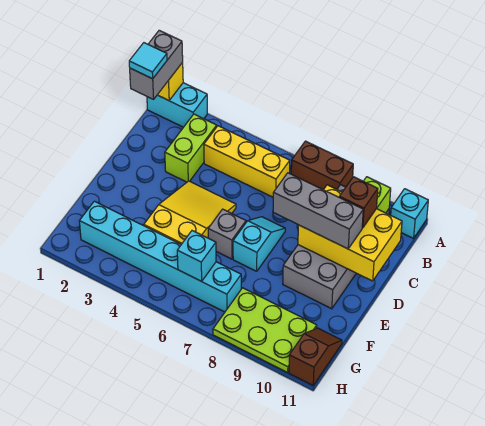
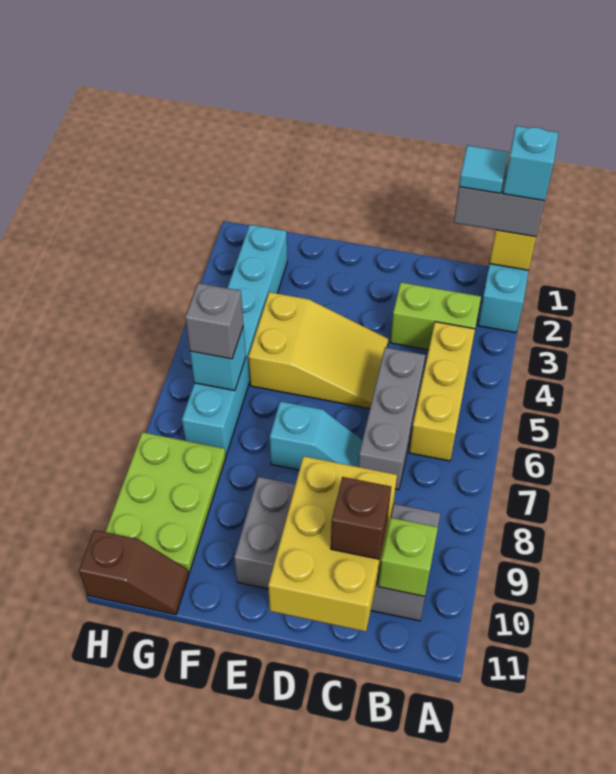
brown 1x2 brick [291,141,353,190] -> none
cyan 1x1 brick [391,189,428,238] -> cyan 1x1 brick moved to [503,126,558,201]
grey 1x3 brick [273,173,363,249] -> grey 1x3 brick moved to [358,347,425,490]
grey 1x1 brick [208,209,246,259] -> grey 1x1 brick moved to [185,283,243,359]

